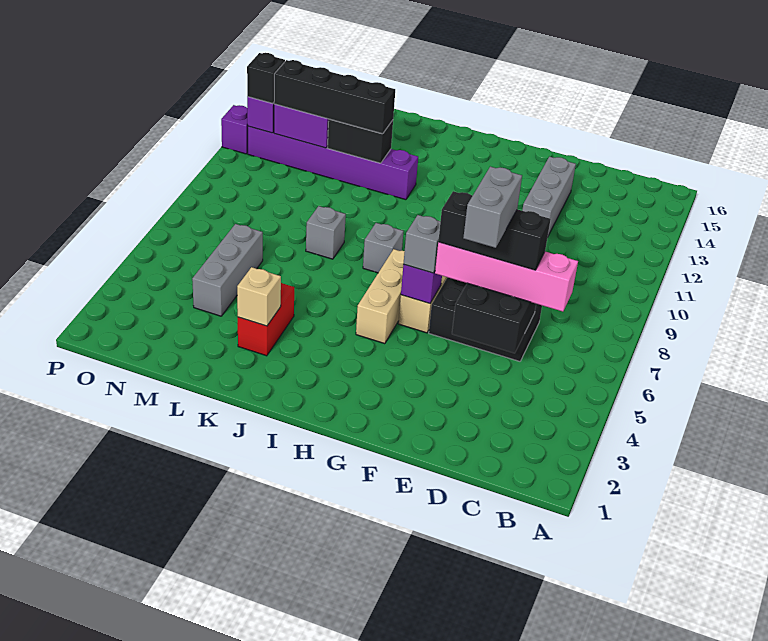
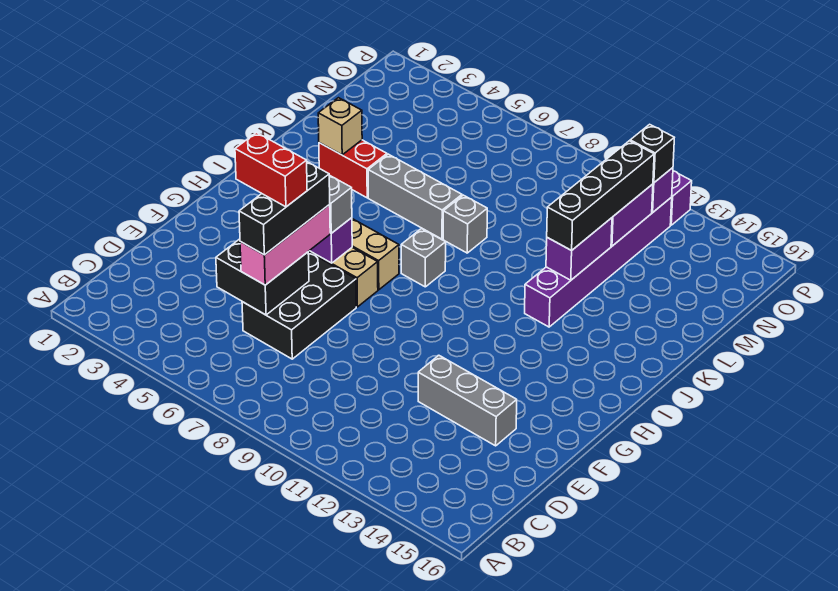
pink 1x4 brick [435,242,578,312] -> pink 1x3 brick [240,205,330,285]
grey 1x2 brick [463,167,522,248] -> red 1x2 brick [235,133,307,207]
black 1x2 brick [328,119,393,163] -> purple 1x2 brick [546,218,612,280]
grey 1x3 brick [192,224,263,316] -> grey 1x3 brick moved to [368,154,462,239]

